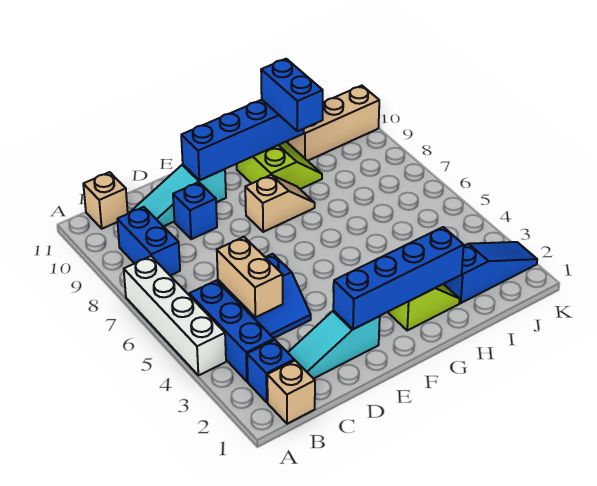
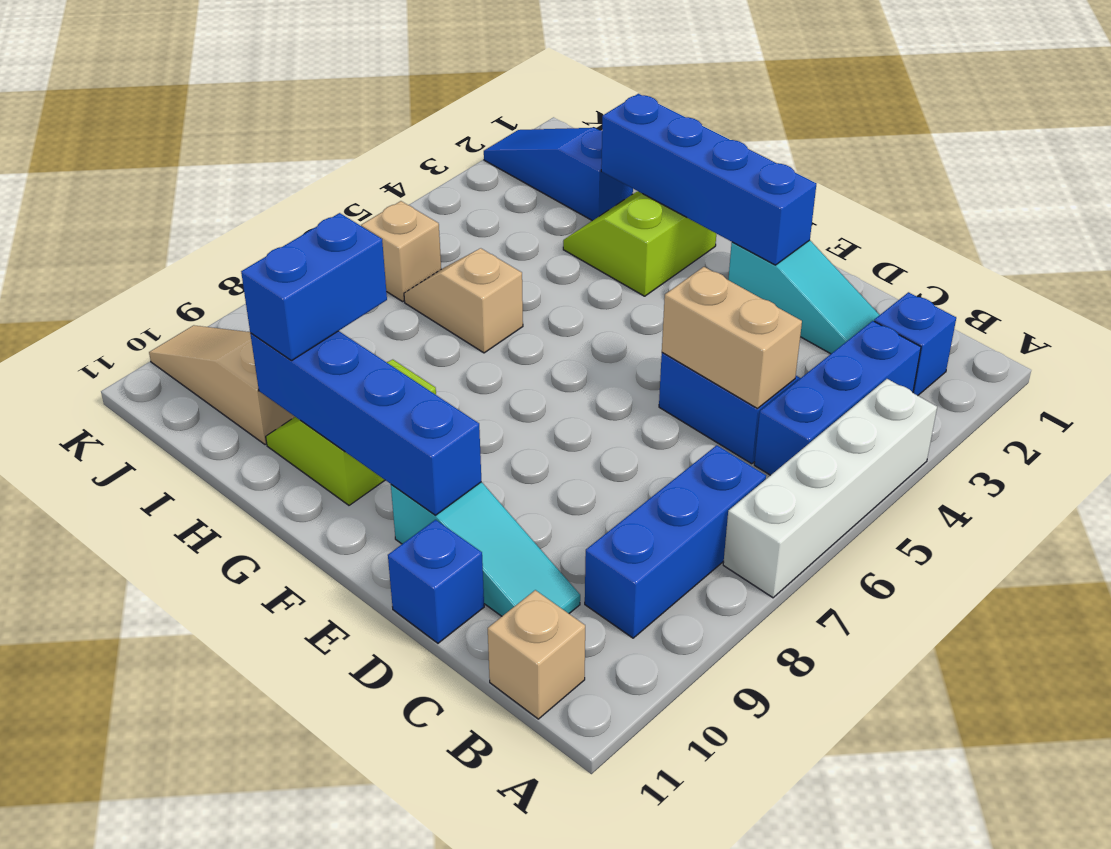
tan 1x1 brick [267,360,315,424] -> tan 1x1 brick moved to [361,201,441,301]
blue 1x2 brick [117,207,180,276] -> blue 1x3 brick [585,445,766,638]
tan 1x2 brick [217,237,283,317] -> tan 1x2 brick turned to [662,267,802,409]
blue 1x1 brick [173,182,217,239] -> blue 1x1 brick moved to [388,520,484,643]
tan 1x2 slope [245,175,315,232] -> tan 1x2 slope moved to [404,248,523,353]
tan 1x3 brick [288,86,379,161] -> tan 1x3 slope [149,325,295,445]

